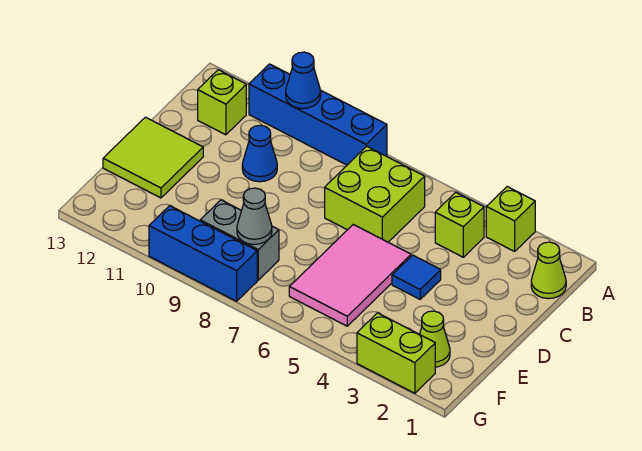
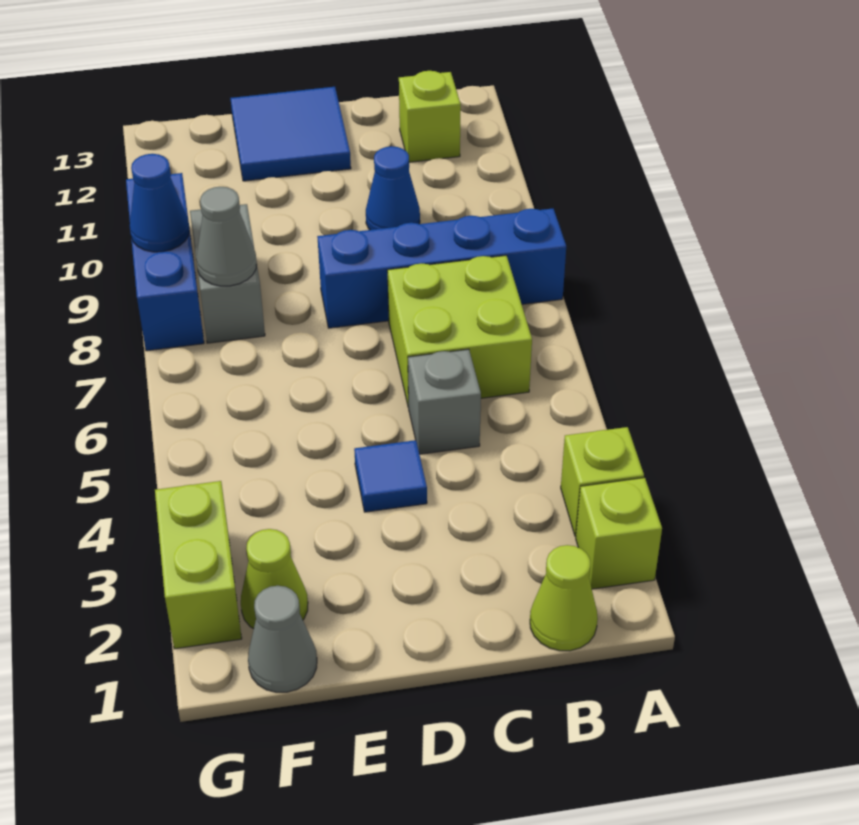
blue 1x4 brick [249,64,387,165] -> blue 1x4 brick turned to [317,209,566,328]
blue 1x1 cone [286,52,321,109] -> blue 1x1 cone moved to [130,154,189,252]
lime 1x1 brick [435,192,484,257] -> lime 1x1 brick moved to [576,478,662,589]
none -> grey 1x1 brick [408,349,481,454]
pink 2x3 tile [289,225,411,326] -> none
lime 2x2 tile [103,117,203,198] -> blue 2x2 tile [230,87,351,181]
none -> grey 1x1 cone [248,586,317,692]

